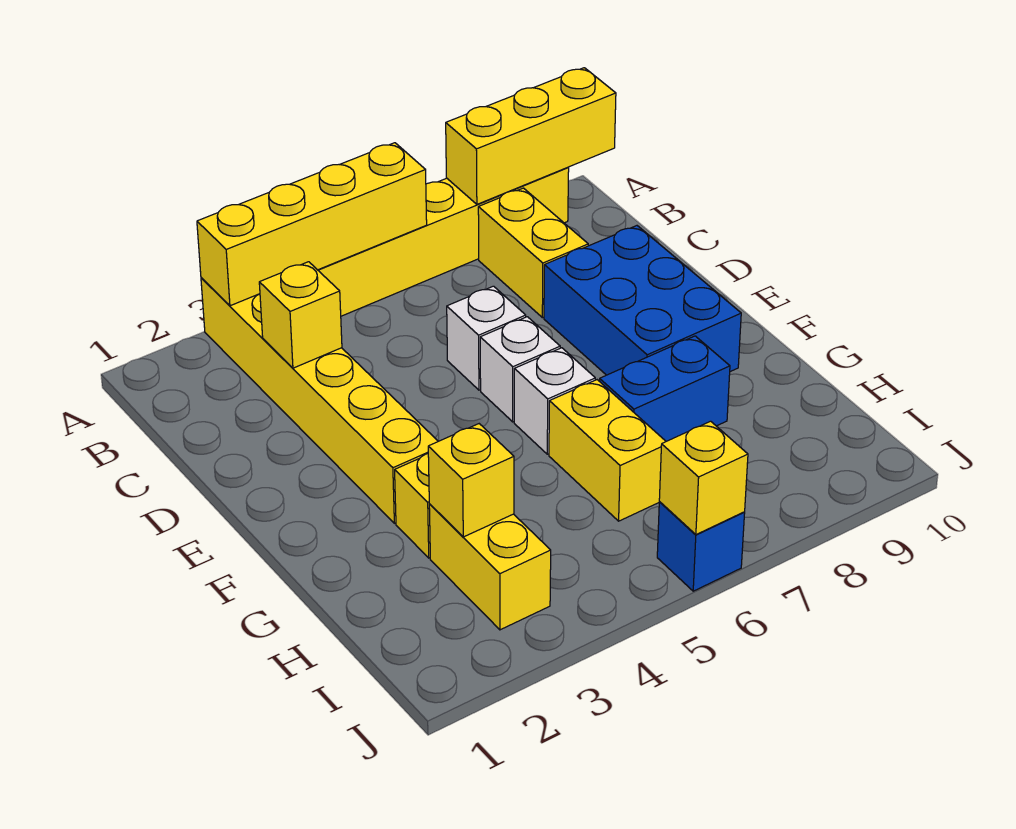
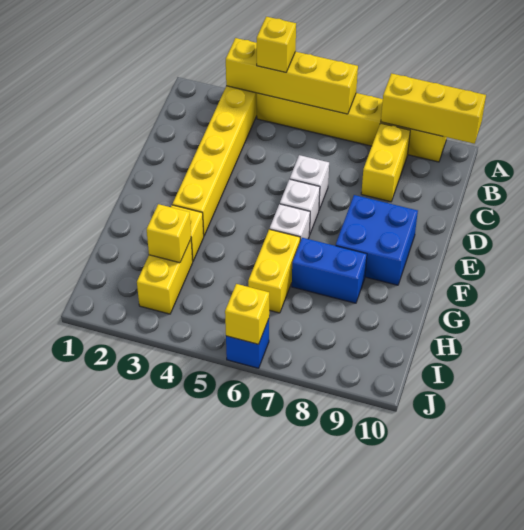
yellow 1x1 brick [259,262,342,368] -> yellow 1x1 brick moved to [257,17,296,72]
blue 2x3 brick [544,226,741,375] -> blue 2x2 brick [336,195,418,285]

